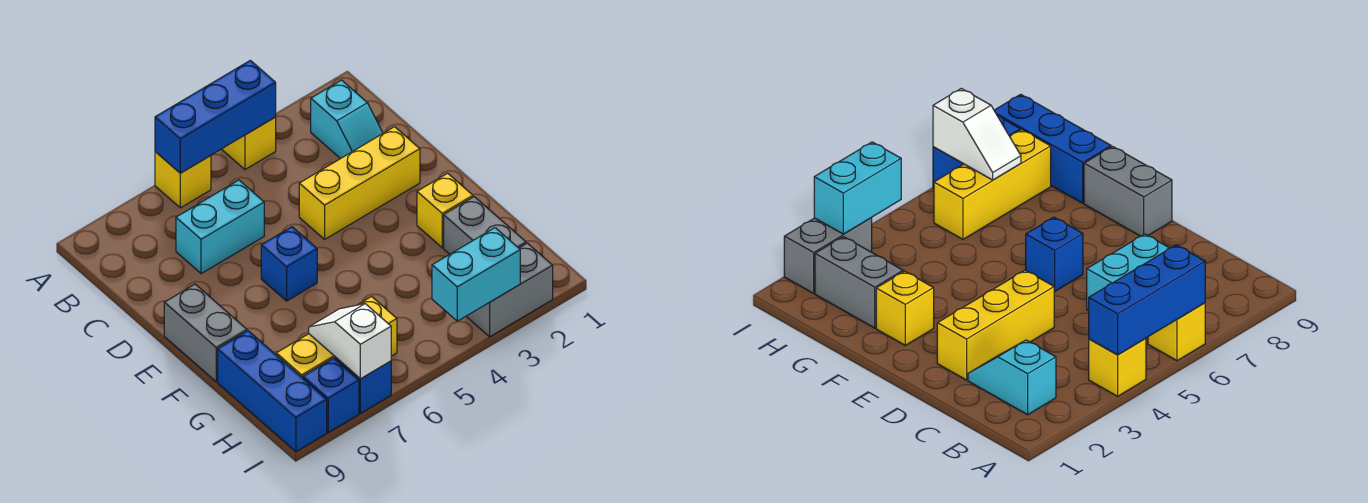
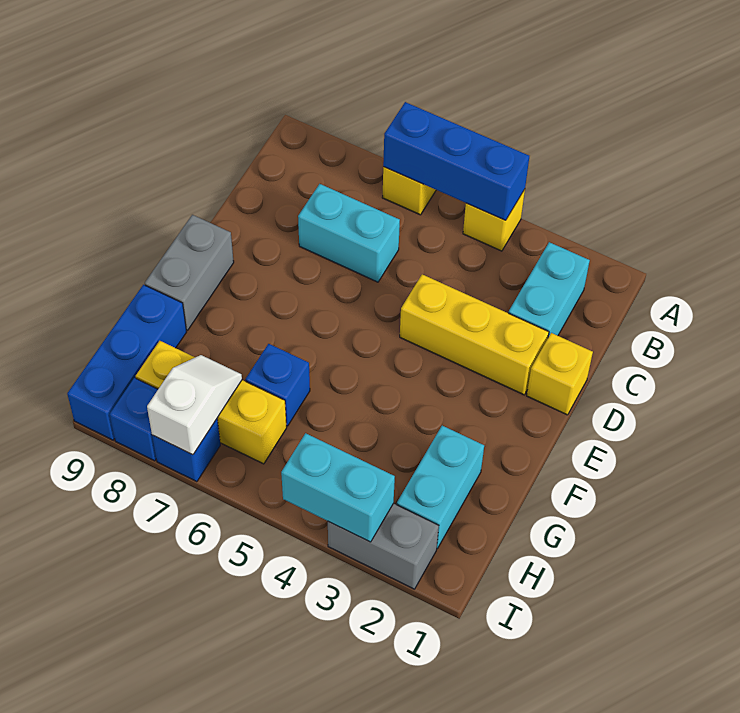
cyan 1x2 slope [311,80,383,159] -> cyan 1x2 brick [508,242,590,337]
blue 1x1 brick [261,227,317,301] -> blue 1x1 brick moved to [245,344,310,426]
yellow 1x1 brick [417,173,473,248] -> yellow 1x1 brick moved to [527,333,593,415]
grey 1x2 brick [444,197,526,254] -> cyan 1x2 brick [396,426,484,549]

